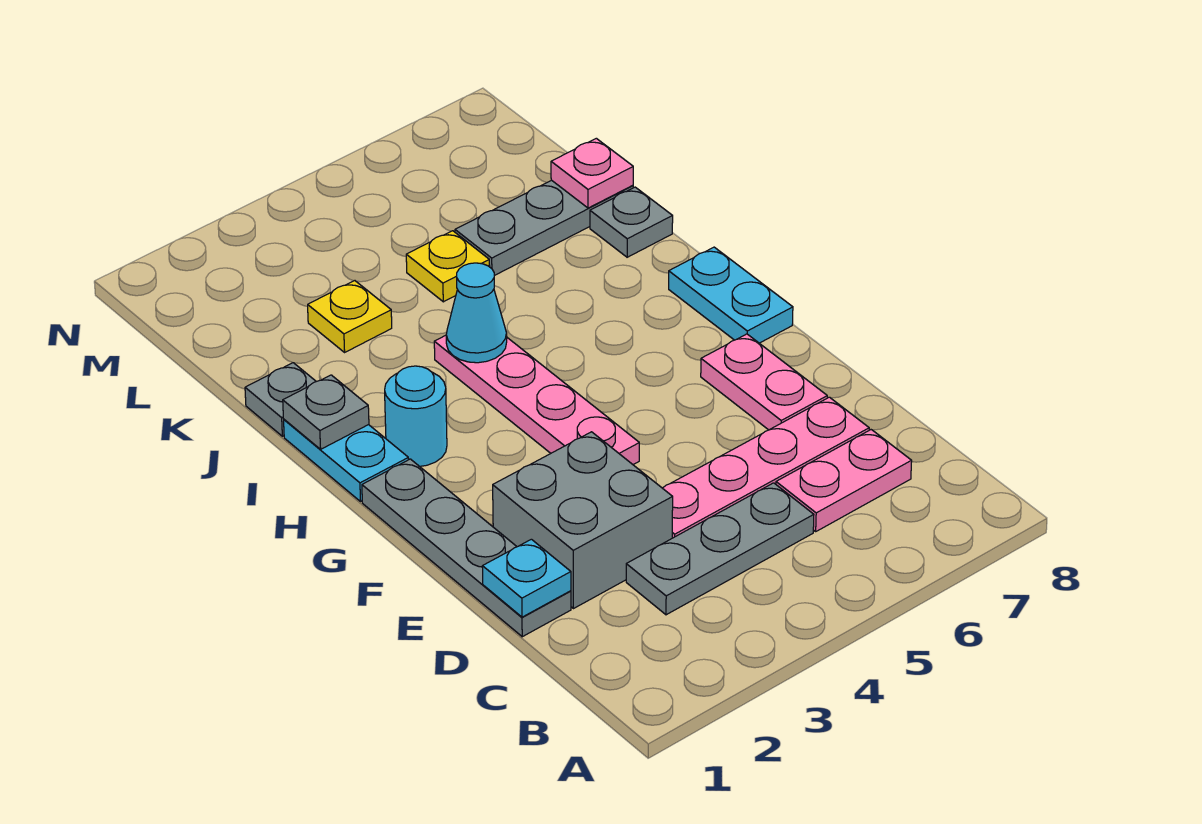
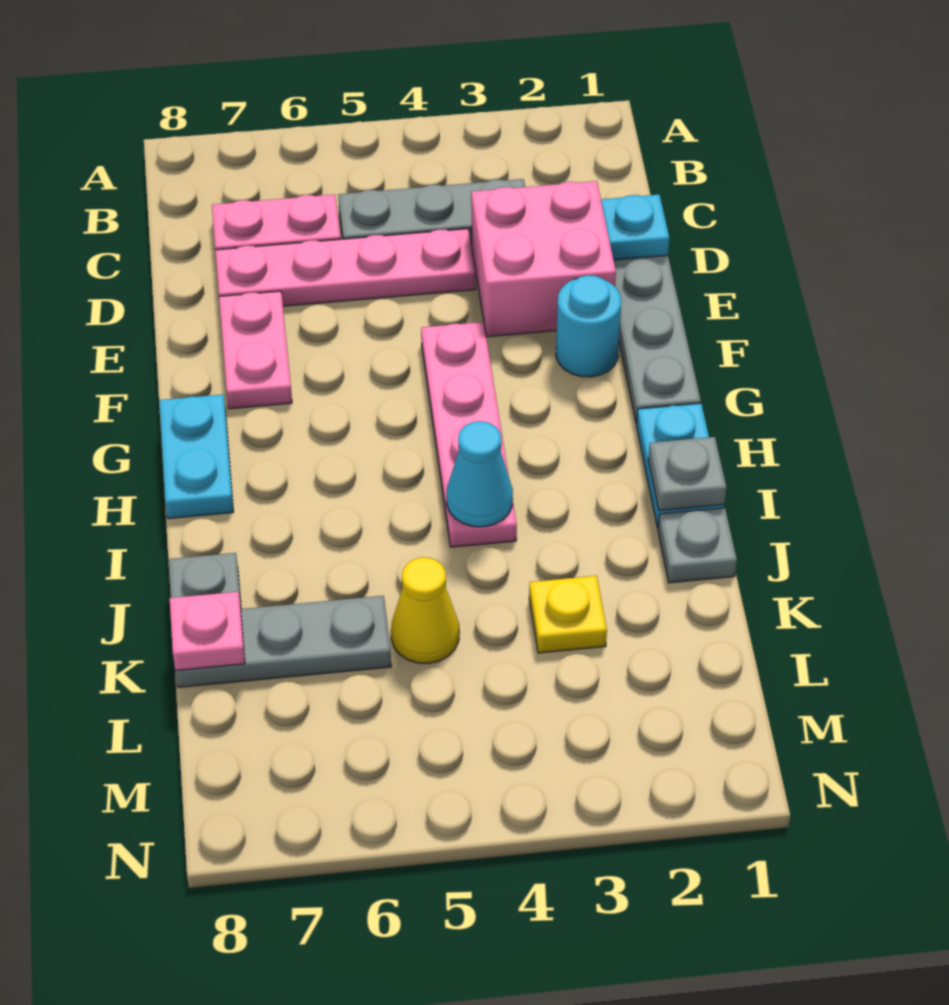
grey 2x2 brick [493,432,673,609] -> pink 2x2 brick [471,181,616,337]
cyan 1x1 round brick [385,366,447,466] -> cyan 1x1 round brick moved to [556,275,621,377]
yellow 1x1 plate [406,231,490,302] -> yellow 1x1 cone [391,557,459,663]

